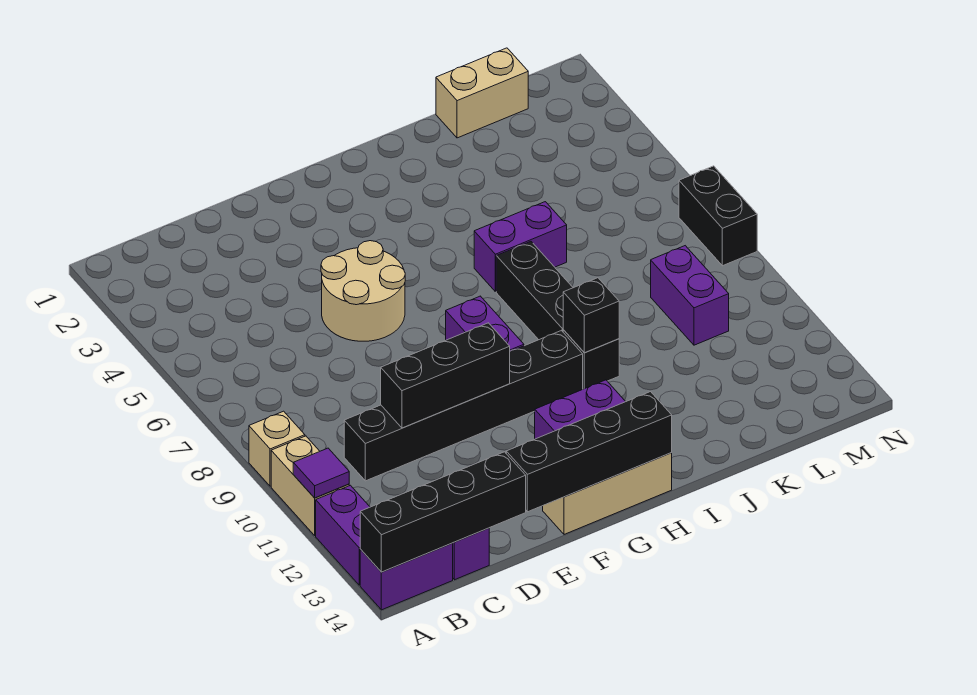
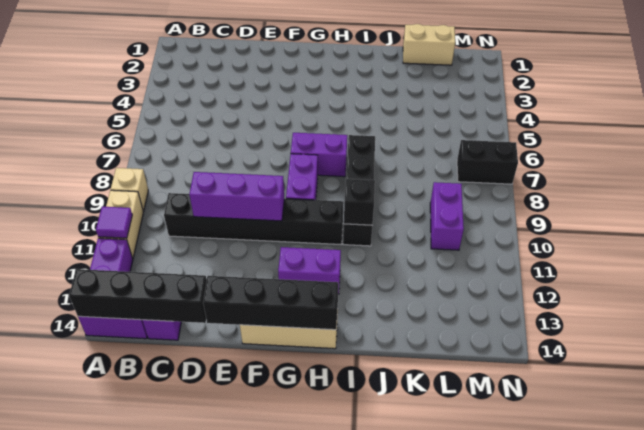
black 1x3 brick [381,323,510,428] -> purple 1x3 brick [189,172,284,221]
tan 2x2 round brick [321,241,405,341] -> none
purple 1x2 brick [474,202,567,292] -> purple 1x2 brick moved to [291,133,347,177]
black 1x2 brick [679,166,757,266] -> black 1x2 brick turned to [457,140,518,184]

